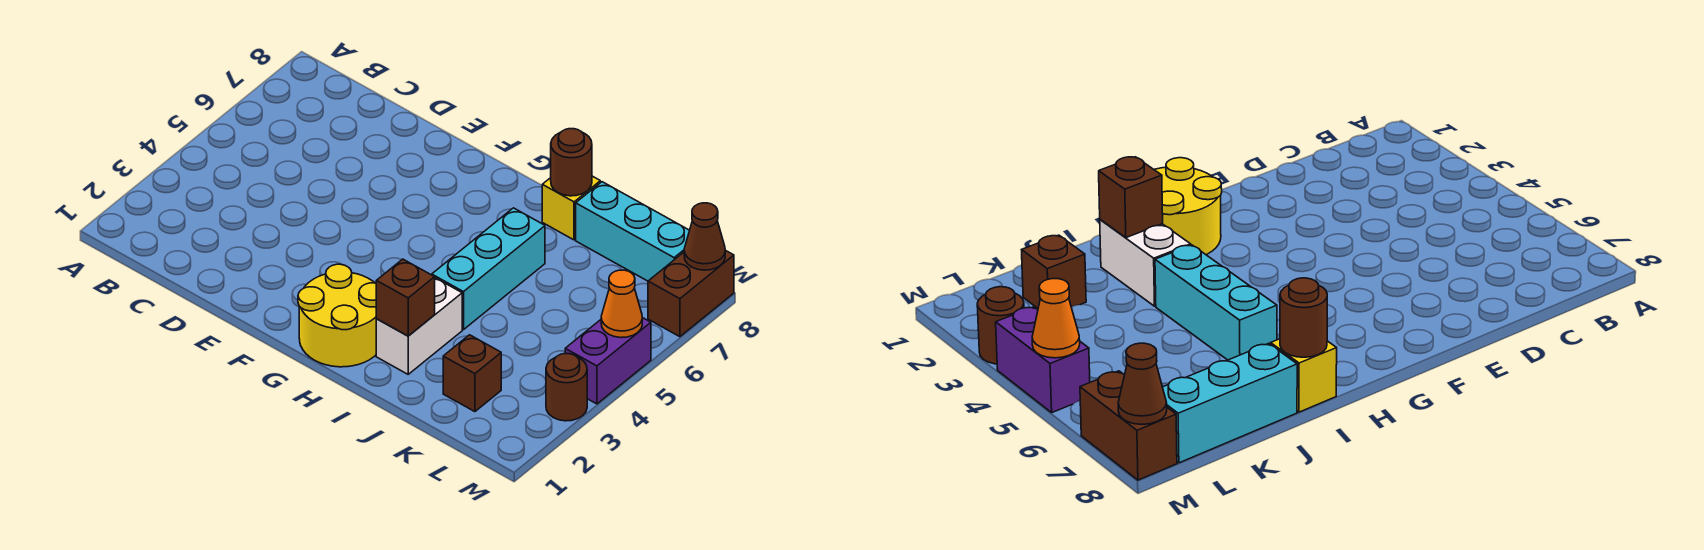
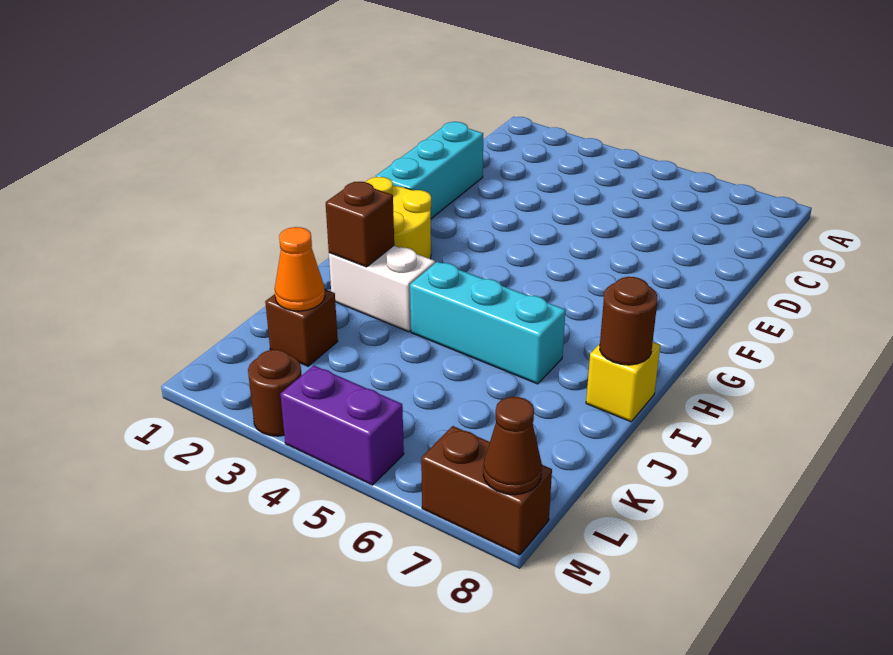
cyan 1x3 brick [576,182,690,281] -> cyan 1x3 brick moved to [376,122,483,219]
orange 1x1 cone [601,270,642,338] -> orange 1x1 cone moved to [275,227,325,311]

